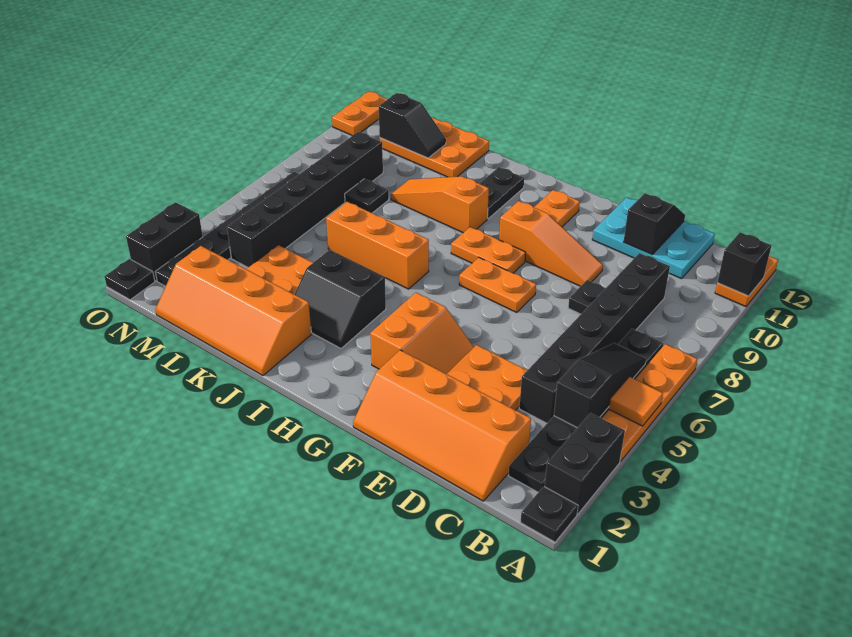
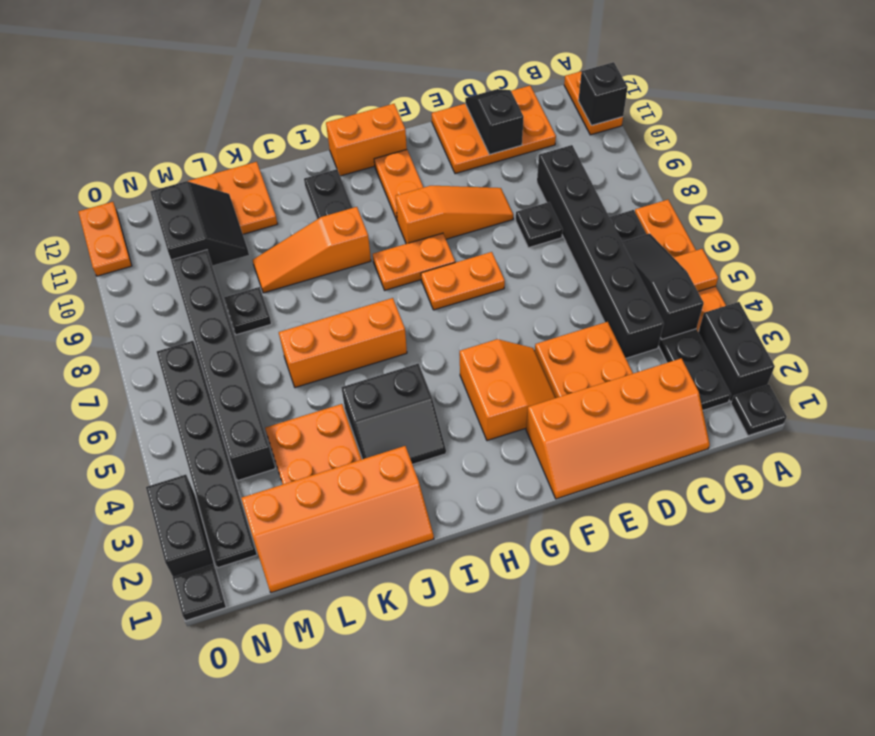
cyan 2x3 plate [592,198,715,279] -> orange 2x3 plate [432,86,556,174]
none -> orange 1x2 brick [326,104,407,176]
black 1x2 slope [379,93,446,158] -> black 2x2 slope [150,181,249,266]

